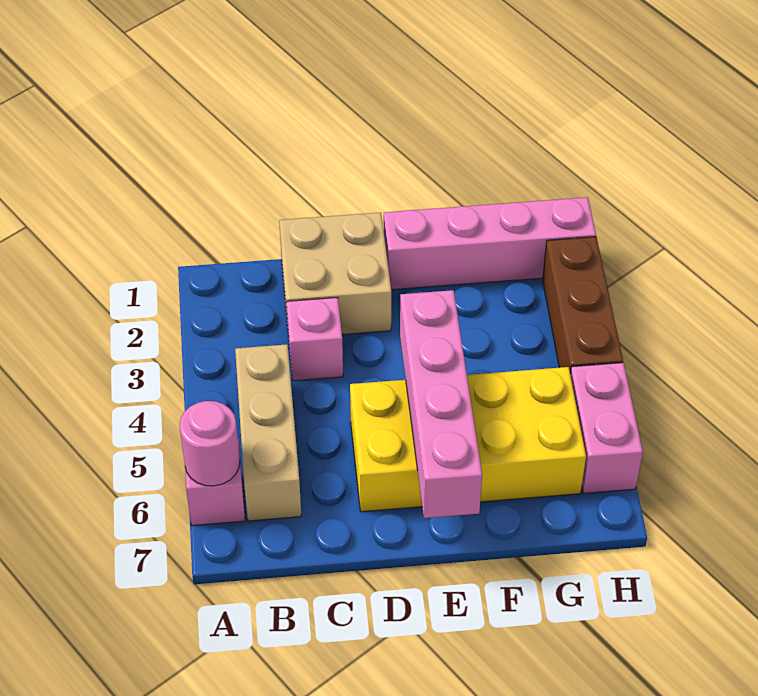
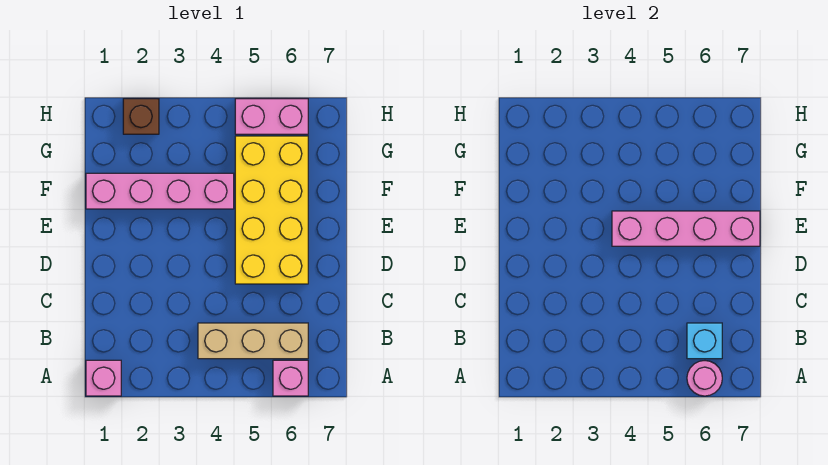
none -> cyan 1x1 brick [687,323,722,359]
tan 2x2 brick [279,213,391,335] -> none
pink 1x1 brick [286,297,343,381] -> pink 1x1 brick moved to [86,360,121,396]
pink 1x4 brick [384,197,596,290] -> pink 1x4 brick turned to [86,173,234,209]
brown 1x3 brick [543,237,623,374] -> brown 1x1 brick [123,99,159,134]

